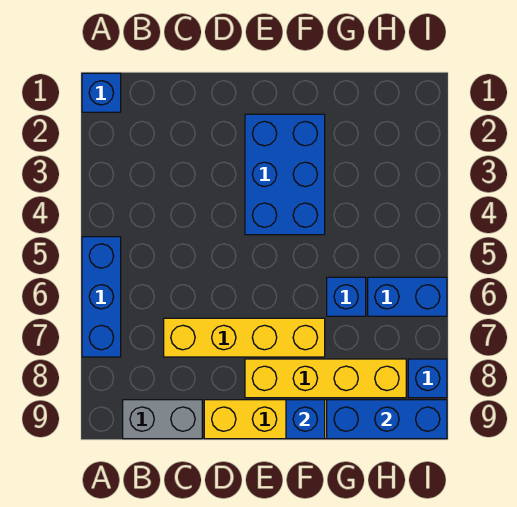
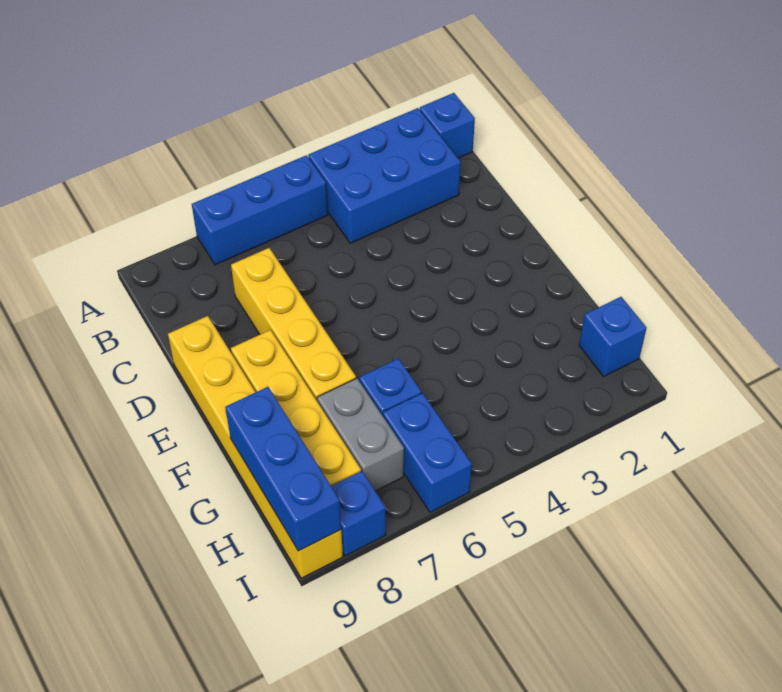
grey 1x2 brick [123,400,202,439] -> grey 1x2 brick moved to [317,378,404,491]
blue 2x3 brick [245,114,325,235] -> blue 2x3 brick moved to [308,108,461,243]
blue 1x1 brick [286,400,325,439] -> blue 1x1 brick moved to [579,297,646,376]

